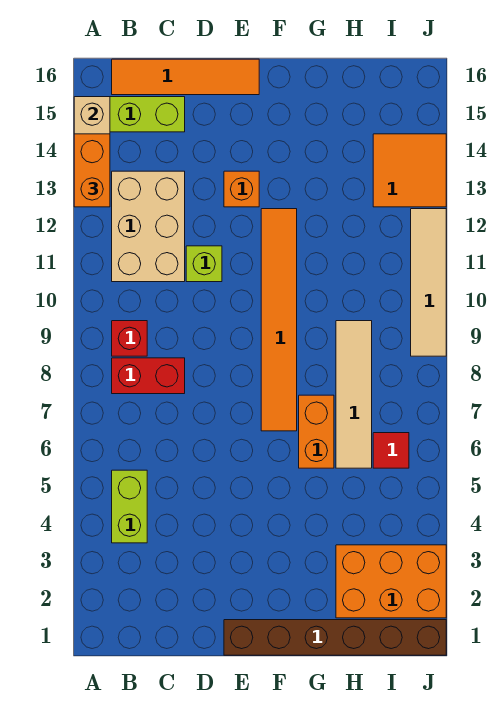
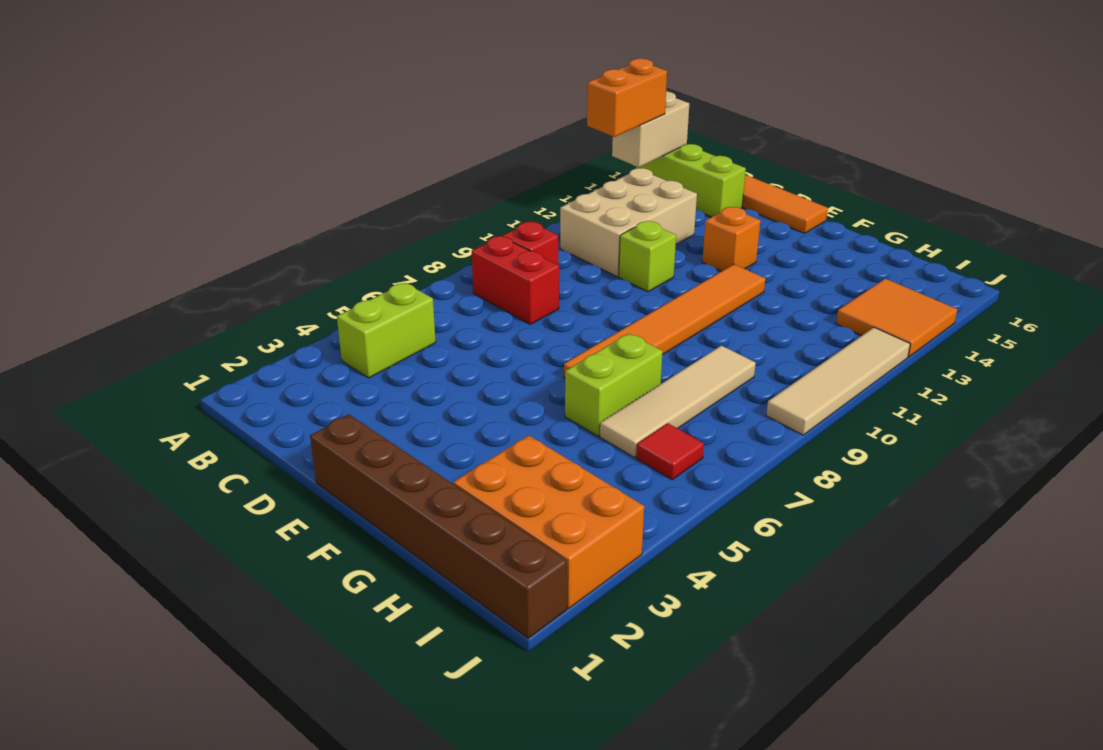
orange 1x2 brick [299,395,334,468] -> lime 1x2 brick [565,334,663,436]

